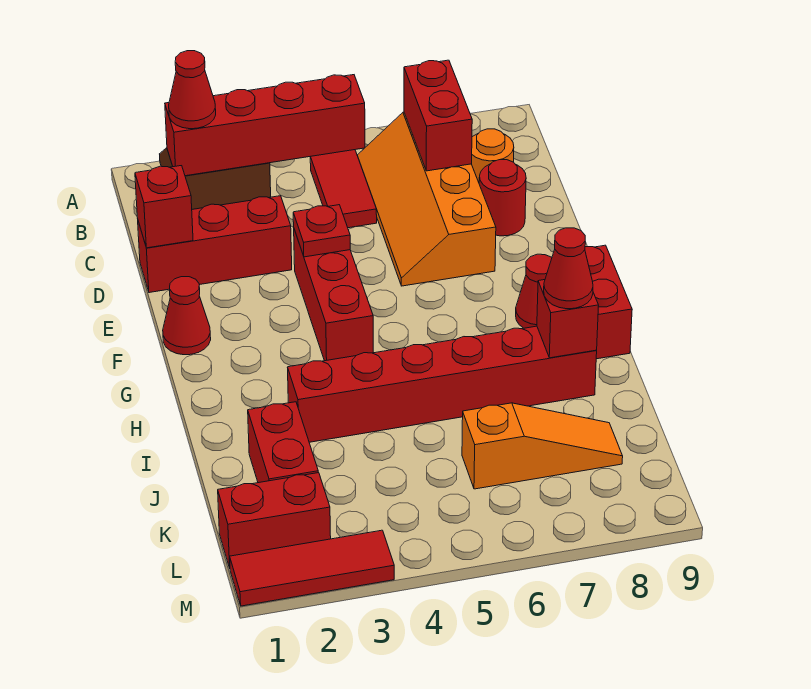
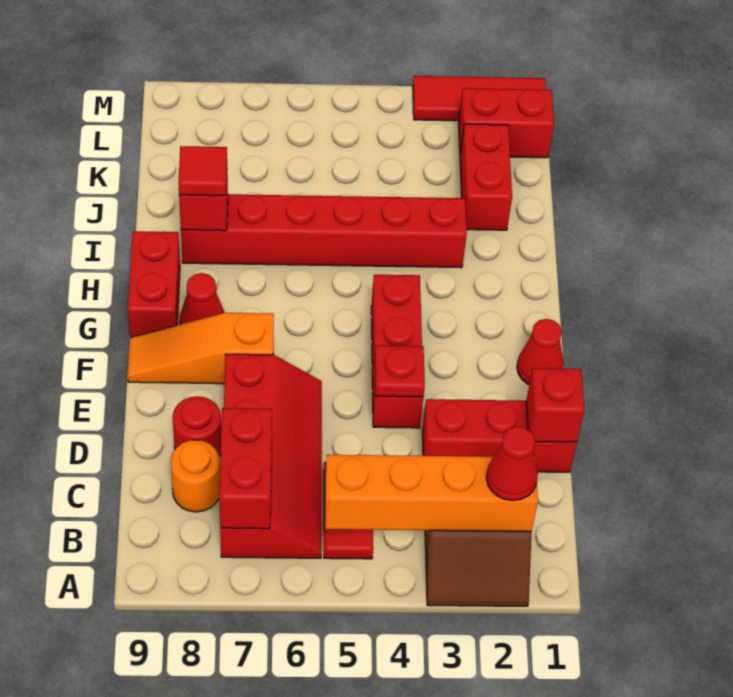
red 1x4 brick [165,75,365,176] -> orange 1x4 brick [325,455,538,531]
orange 2x4 slope [357,112,496,286] -> red 2x4 slope [220,354,322,558]
red 1x1 cone [544,228,593,309] -> red 1x1 tile [178,146,227,196]
orange 1x3 slope [462,403,623,489] -> orange 1x3 slope moved to [128,313,274,384]

